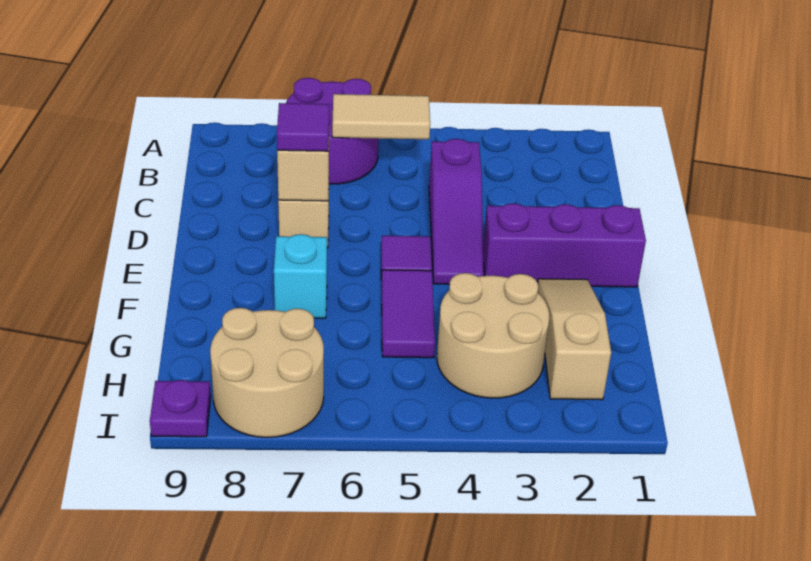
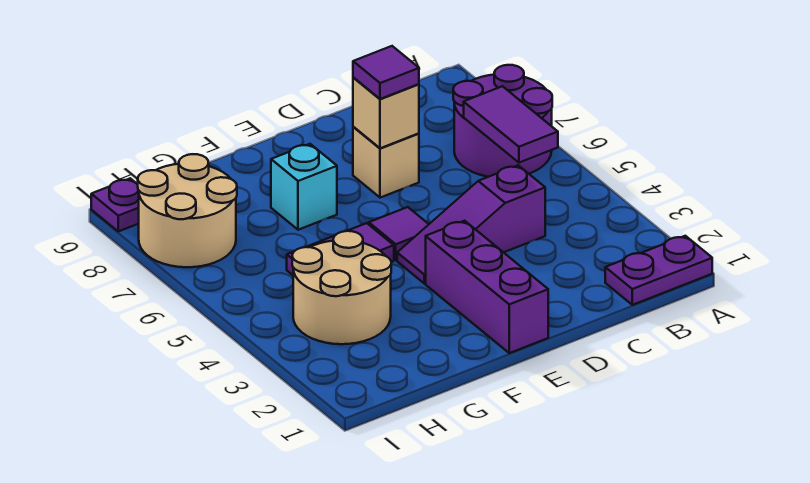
none -> purple 1x2 plate [605,236,712,305]
tan 1x2 tile [332,94,430,139] -> purple 1x2 tile [464,86,558,163]
tan 1x3 slope [538,279,611,400] -> none

